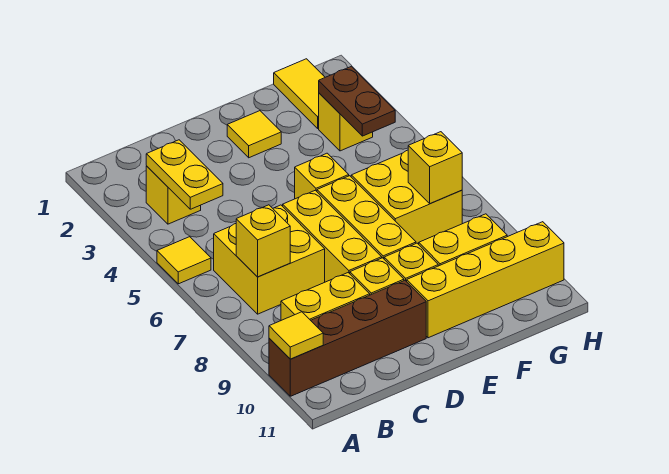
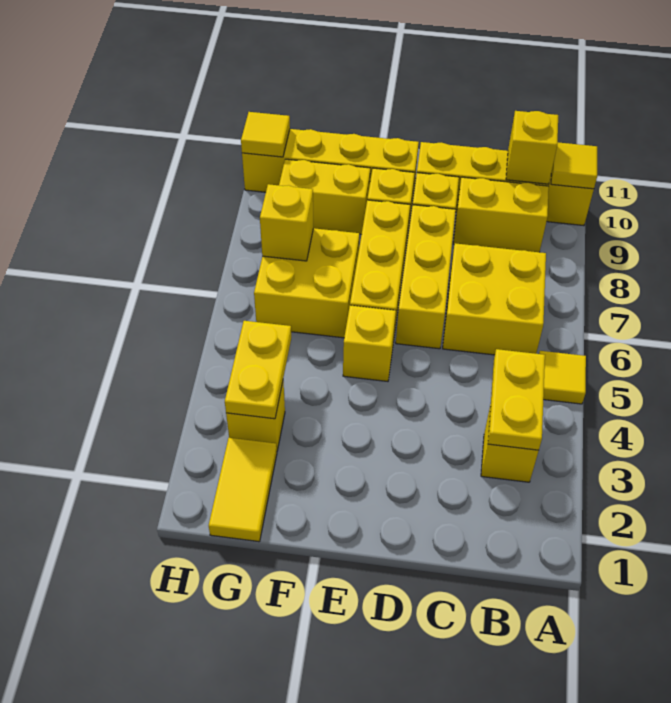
brown 1x4 brick [269,281,426,396] -> yellow 1x4 brick [417,142,594,226]
yellow 1x1 brick [236,205,290,277] -> yellow 1x1 brick moved to [506,111,558,184]
yellow 1x1 tile [227,111,281,158] -> yellow 1x1 tile moved to [241,112,290,157]
brown 1x2 plate [319,66,395,136] -> yellow 1x2 plate [225,321,291,419]

